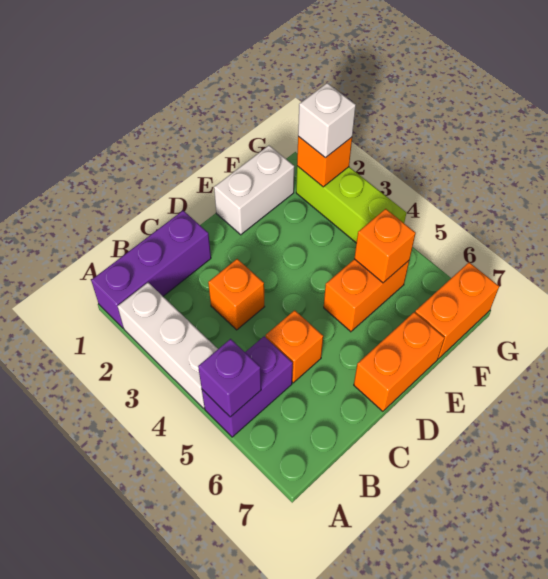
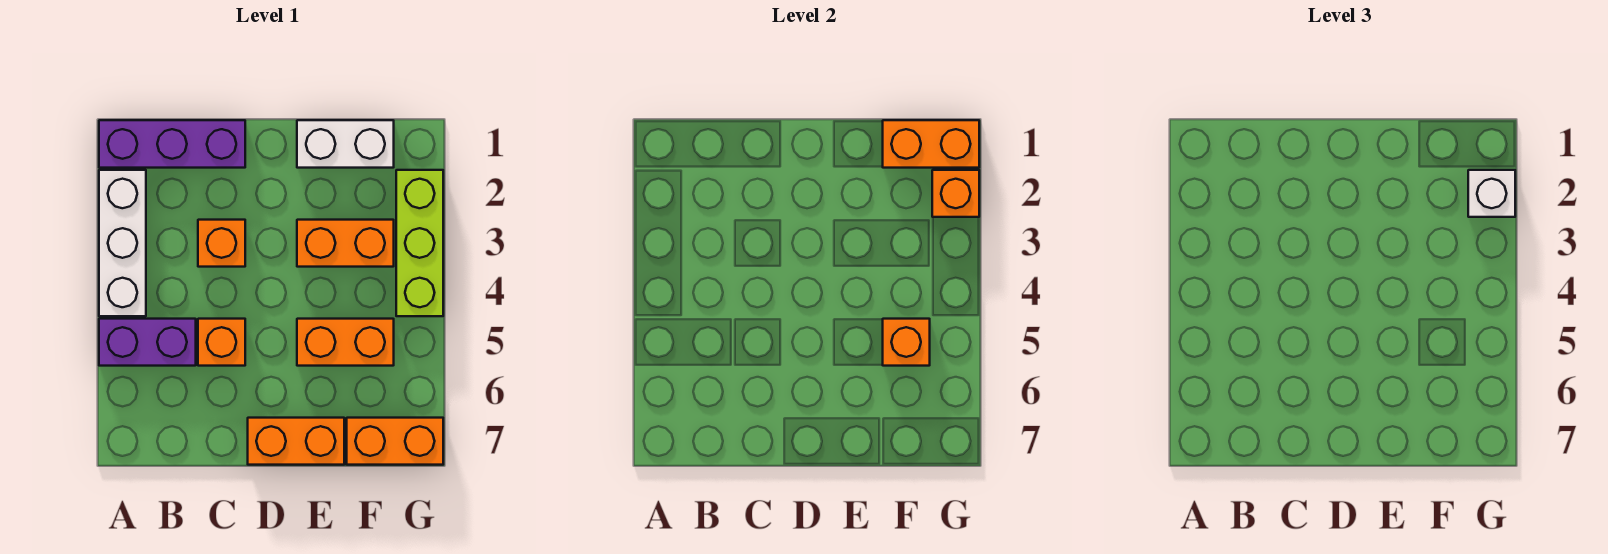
purple 1x1 brick [198,339,261,417] -> none
none -> orange 1x2 brick [297,220,394,267]
none -> orange 1x2 brick [883,120,979,168]

